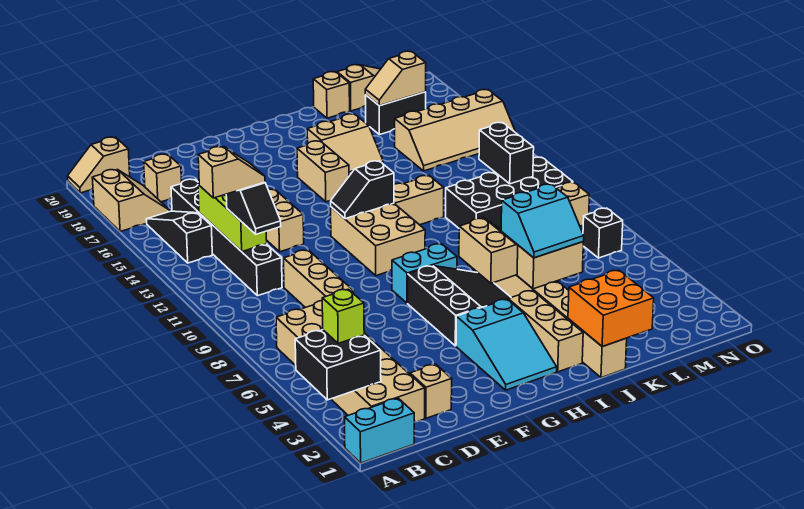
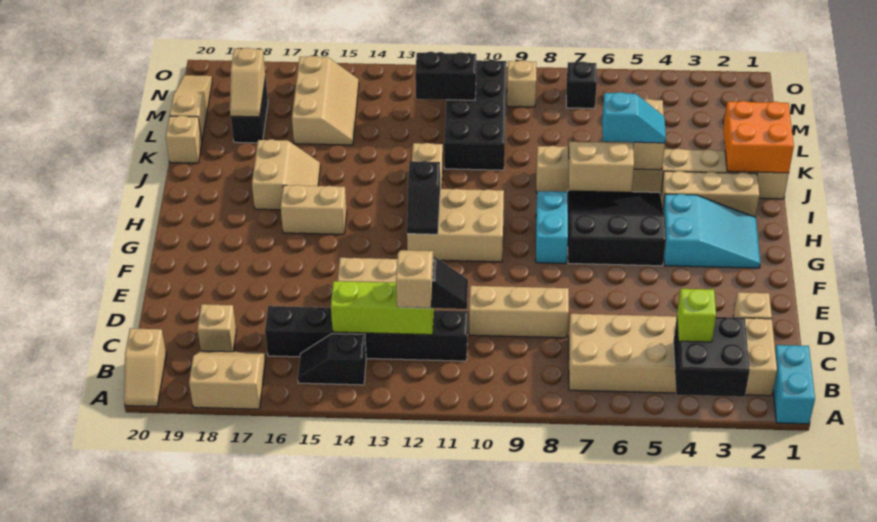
black 1x3 slope [146,211,212,263] -> black 1x2 slope [298,334,366,385]
cyan 2x2 slope [501,184,584,258] -> cyan 1x2 slope [602,92,666,143]
tan 2x4 slope [395,90,516,171] -> tan 2x3 slope [292,56,359,145]

